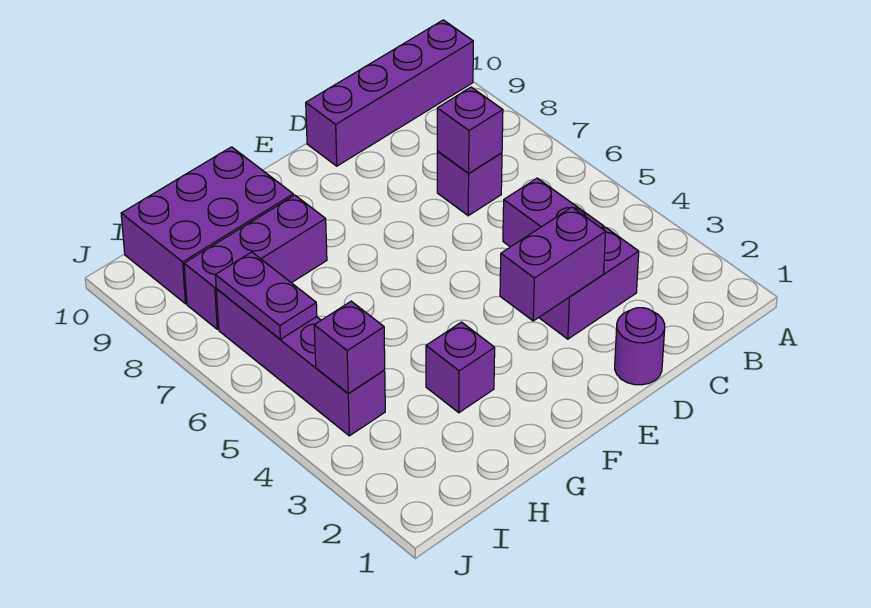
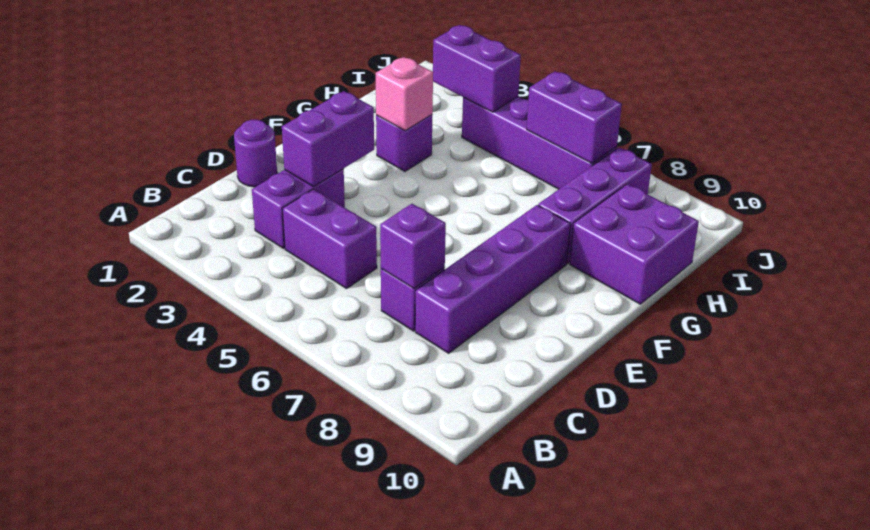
purple 1x4 brick [306,20,473,166] -> purple 1x4 brick moved to [415,205,571,353]
none -> pink 1x1 brick [376,57,433,131]
purple 2x3 brick [121,147,293,304] -> purple 2x2 brick [570,184,699,304]
purple 1x1 brick [314,301,385,394] -> purple 1x2 brick [433,25,521,112]
purple 1x2 plate [215,252,317,339] -> purple 1x2 brick [527,71,622,164]

